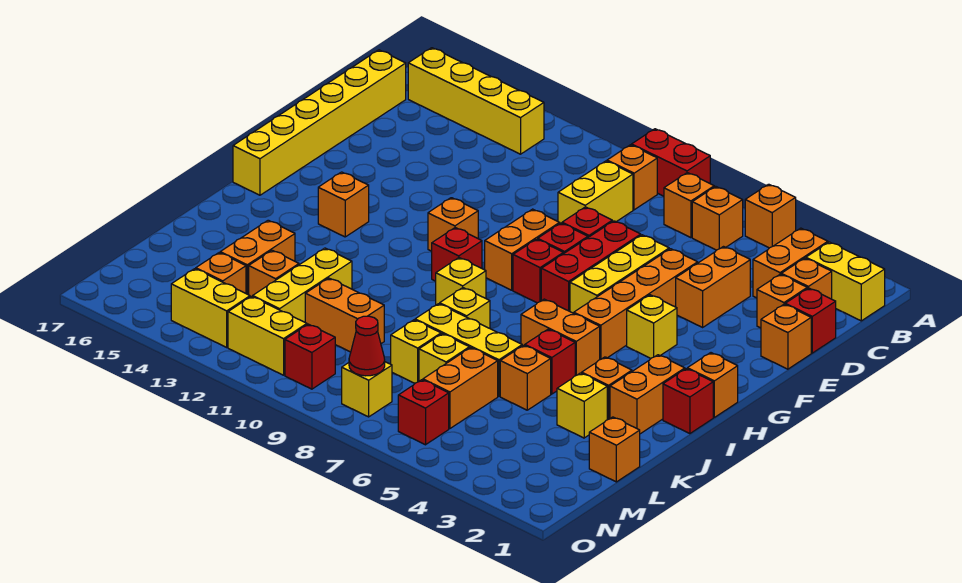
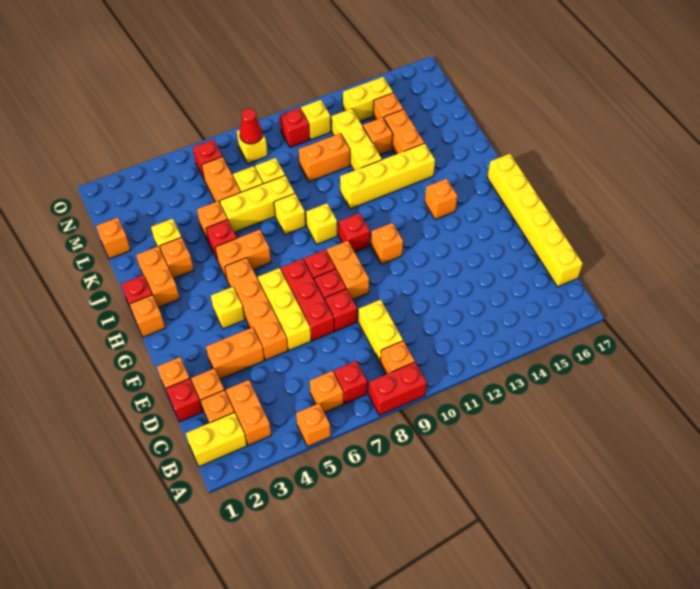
orange 1x1 brick [664,173,714,238] -> red 1x1 brick [334,361,367,404]
yellow 1x4 brick [408,48,544,154] -> yellow 1x4 brick moved to [340,143,435,209]
orange 1x2 brick [676,247,750,327] -> orange 1x2 brick turned to [206,327,265,379]
yellow 1x2 brick [228,296,307,375] -> yellow 1x1 brick [301,100,331,140]

